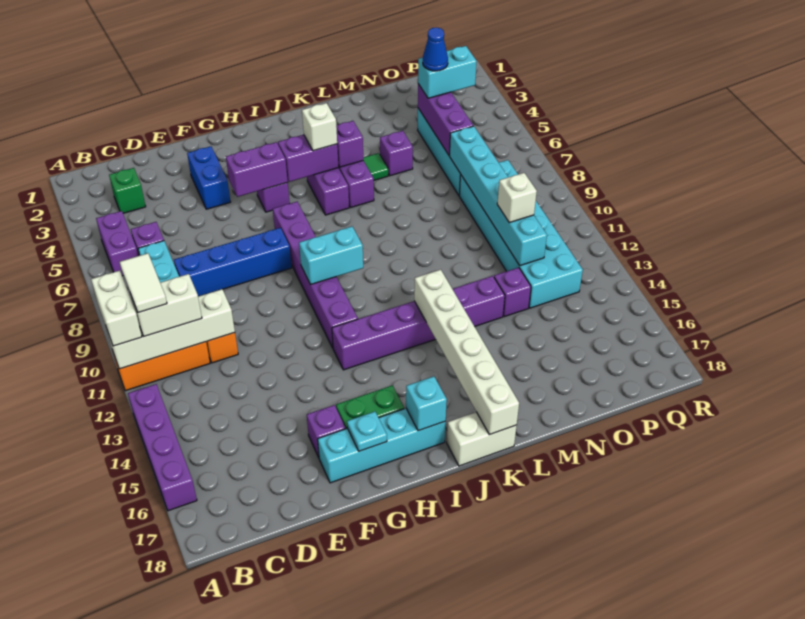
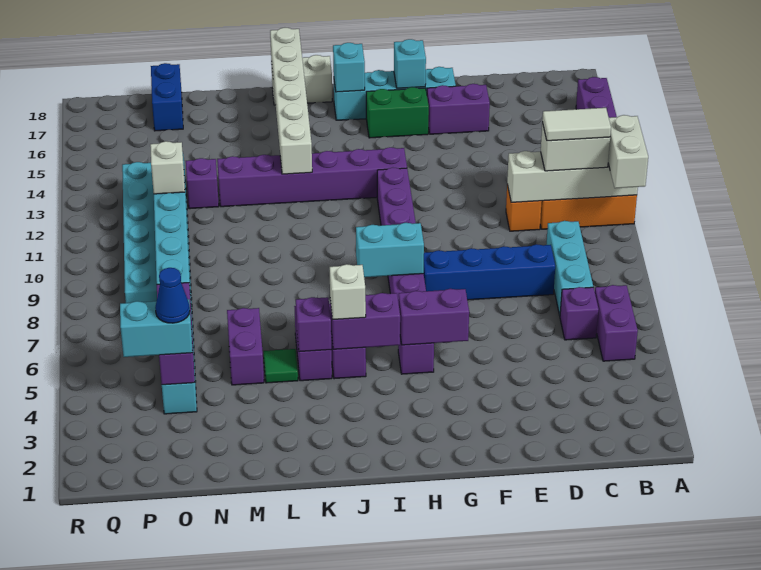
white 1x2 tile [120,253,167,313] -> white 1x2 tile turned to [542,108,611,141]
green 1x1 brick [109,168,146,213] -> none
blue 1x2 brick [187,146,230,209] -> blue 1x2 brick moved to [151,63,183,131]
purple 1x1 brick [307,405,346,457] -> purple 1x2 brick [427,84,490,134]
cyan 1x1 plate [347,412,387,451] -> cyan 1x1 brick [394,39,426,88]
cyan 1x2 brick [299,226,363,284] -> cyan 1x2 brick moved to [356,223,424,277]
purple 1x1 brick [380,131,413,176] -> purple 1x2 brick [227,308,264,385]

